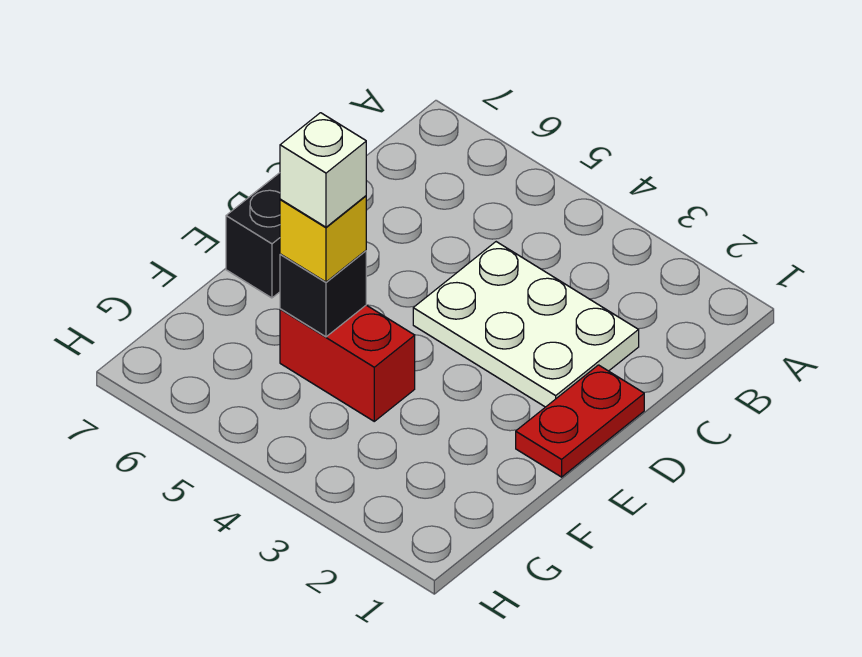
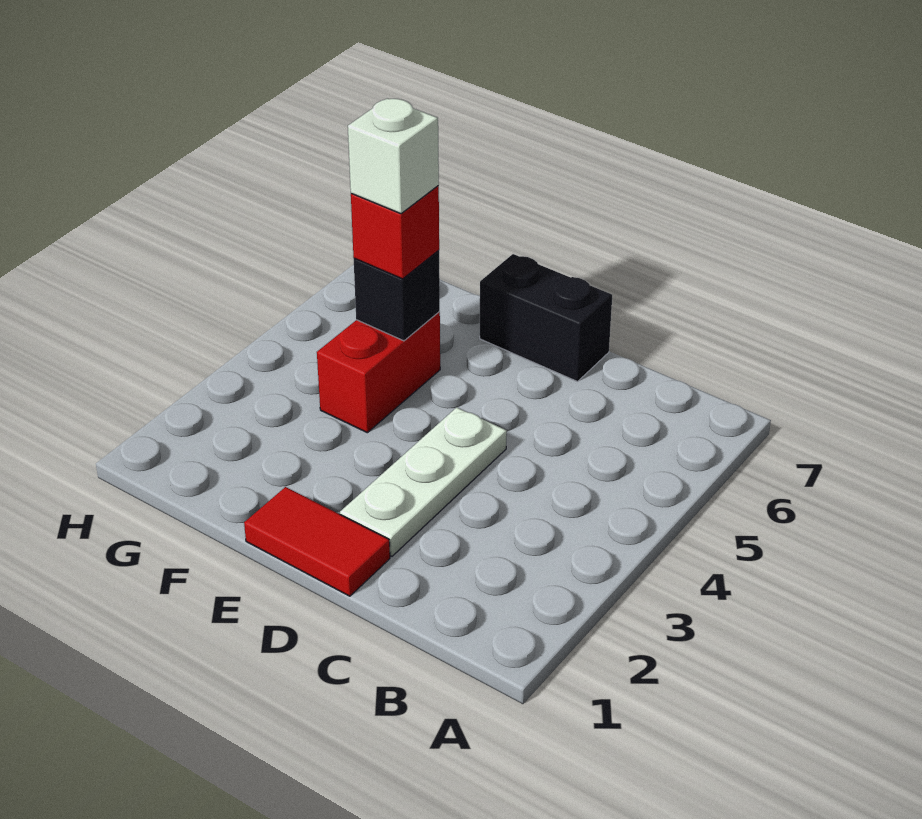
white 2x3 plate [413,242,639,407] -> white 1x3 plate [340,407,507,556]
red 1x2 plate [516,365,644,477] -> red 1x2 tile [244,487,390,596]
yellow 1x1 brick [280,196,366,282] -> red 1x1 brick [351,186,439,279]

